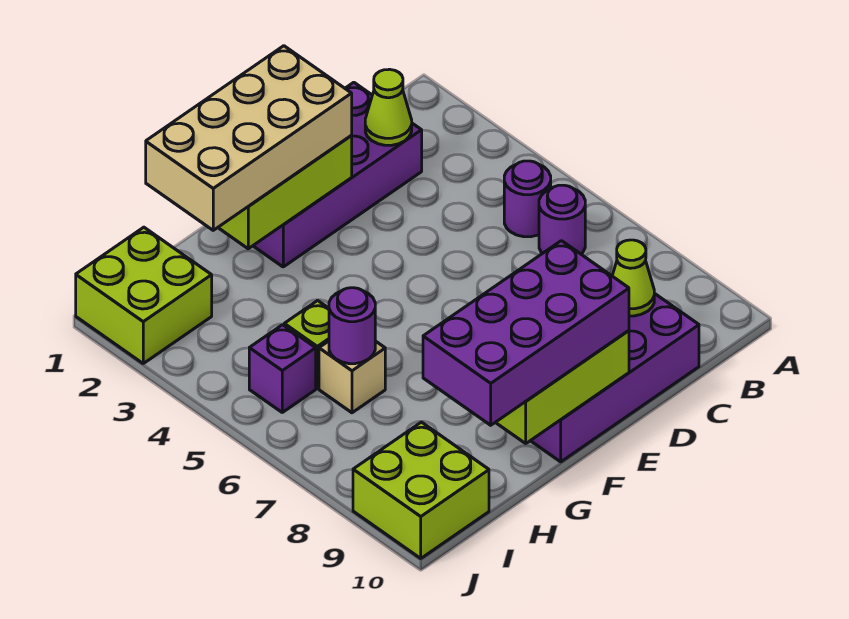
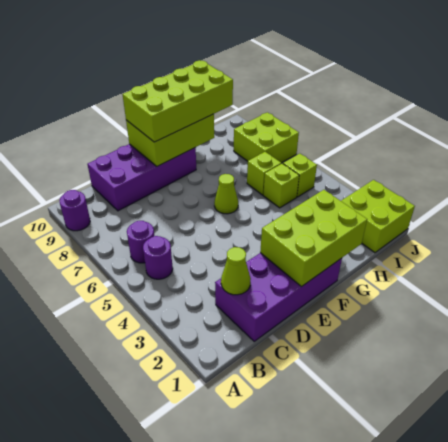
lime 1x1 cone [612,240,654,316] -> lime 1x1 cone moved to [214,174,238,214]
tan 2x4 brick [146,46,352,230] -> none
purple 2x4 brick [423,241,629,425] -> lime 2x4 brick [122,60,233,142]
tan 1x1 brick [319,341,385,413] -> lime 1x1 brick [247,152,281,195]
purple 1x1 round brick [329,288,375,364] -> purple 1x1 round brick moved to [59,190,90,231]
purple 1x1 brick [249,325,316,412] -> lime 1x1 brick [283,154,317,197]
lime 2x2 brick [353,422,489,558] -> lime 2x2 brick moved to [234,112,299,163]

